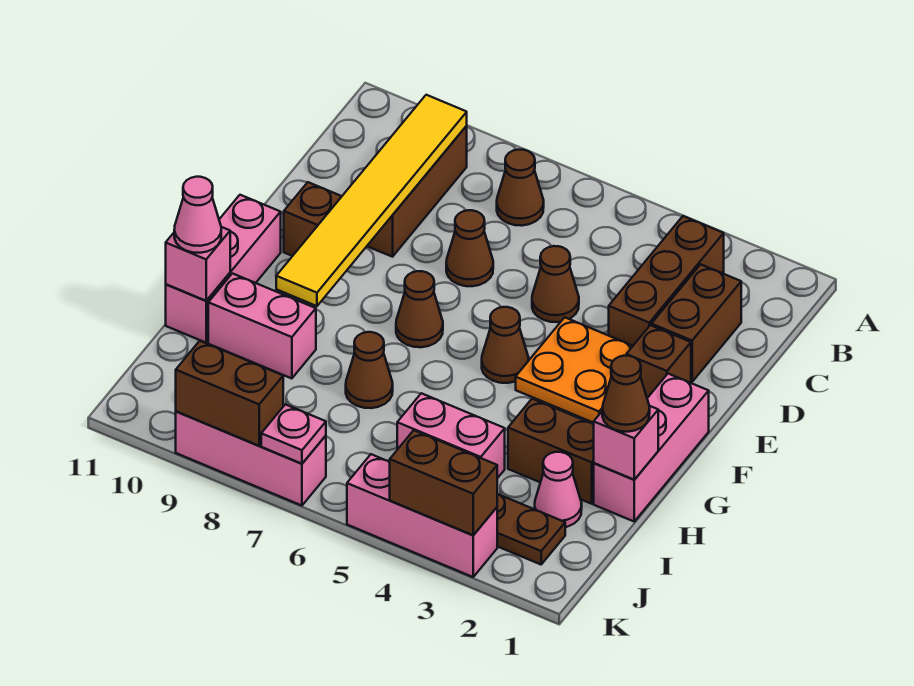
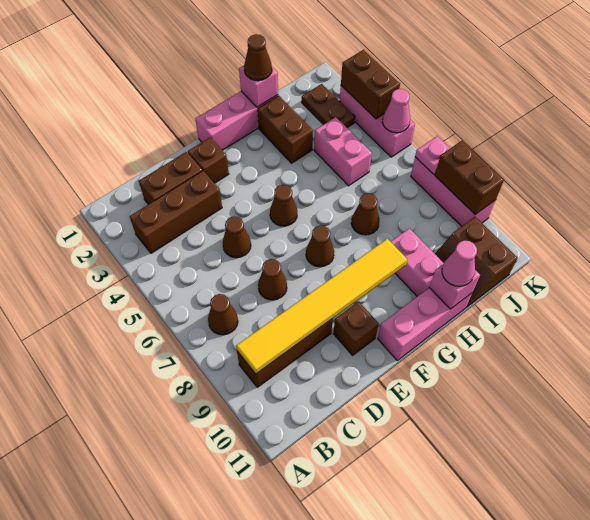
orange 2x2 plate [516,317,633,423] -> none
pink 1x1 cone [535,452,582,527] -> pink 1x1 cone moved to [383,89,410,133]
none -> brown 2x2 slope [435,217,518,307]

